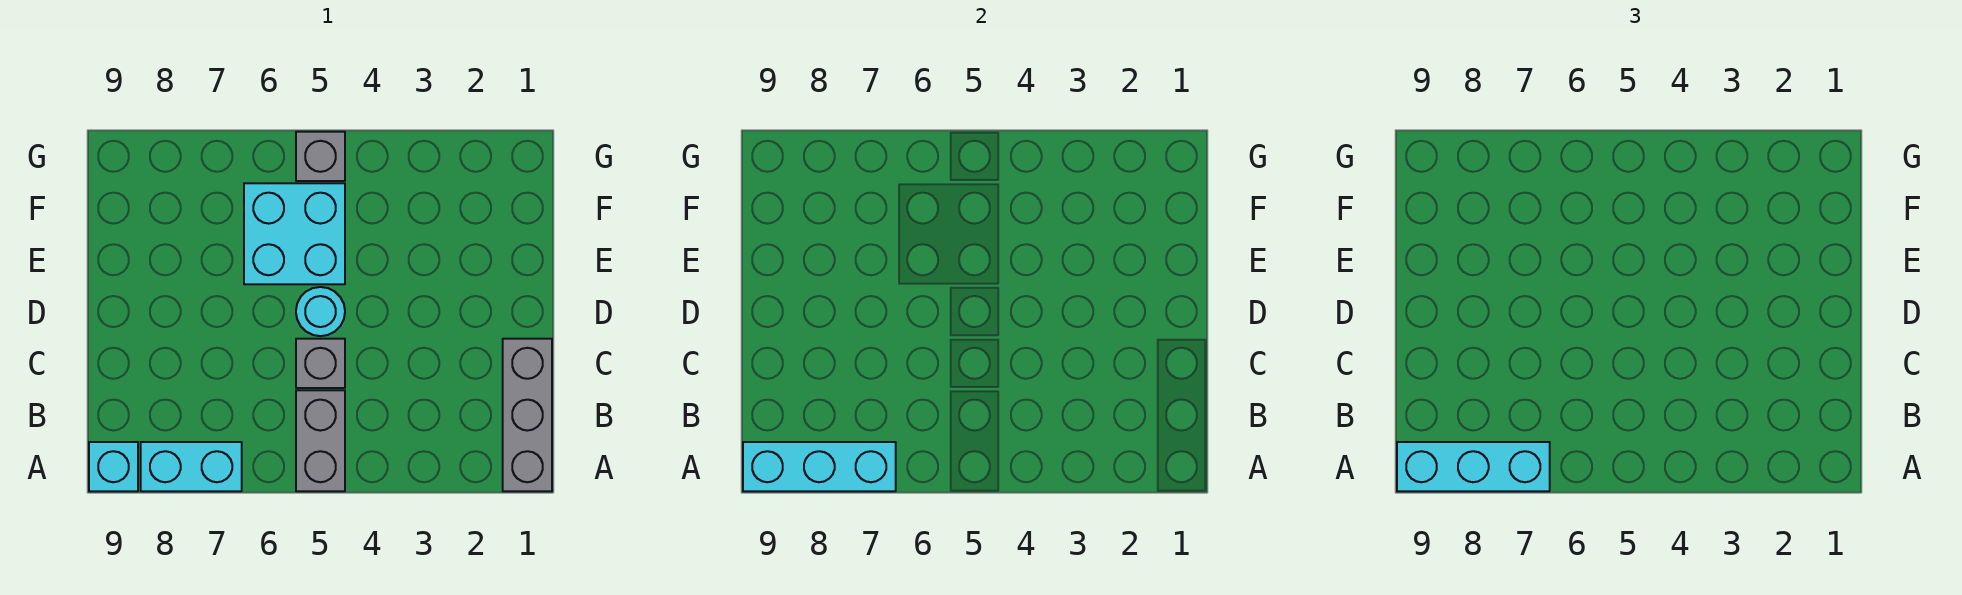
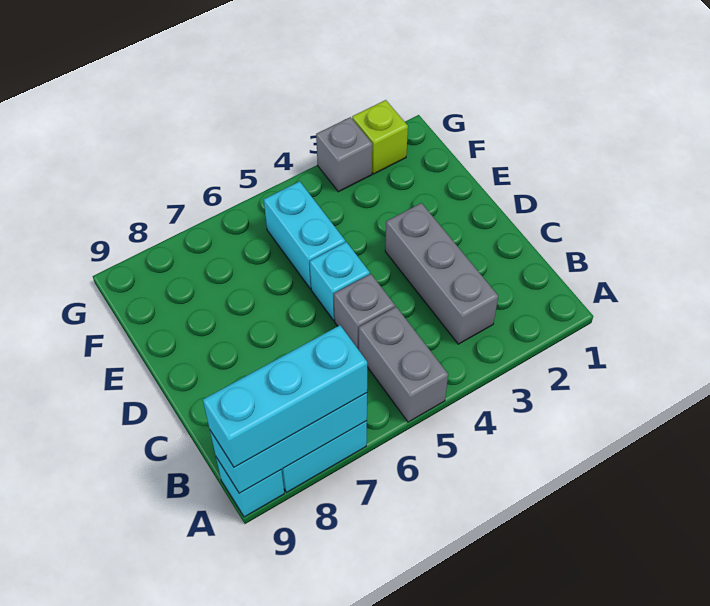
grey 1x3 brick [503,339,552,491] -> grey 1x3 brick moved to [385,203,498,344]
cyan 1x1 round brick [296,287,345,336] -> cyan 1x1 brick [310,242,370,320]
cyan 2x2 brick [244,183,345,284] -> cyan 1x2 brick [264,181,345,289]
none -> lime 1x1 brick [352,100,408,174]
grey 1x1 brick [296,132,345,181] -> grey 1x1 brick moved to [316,117,372,192]

